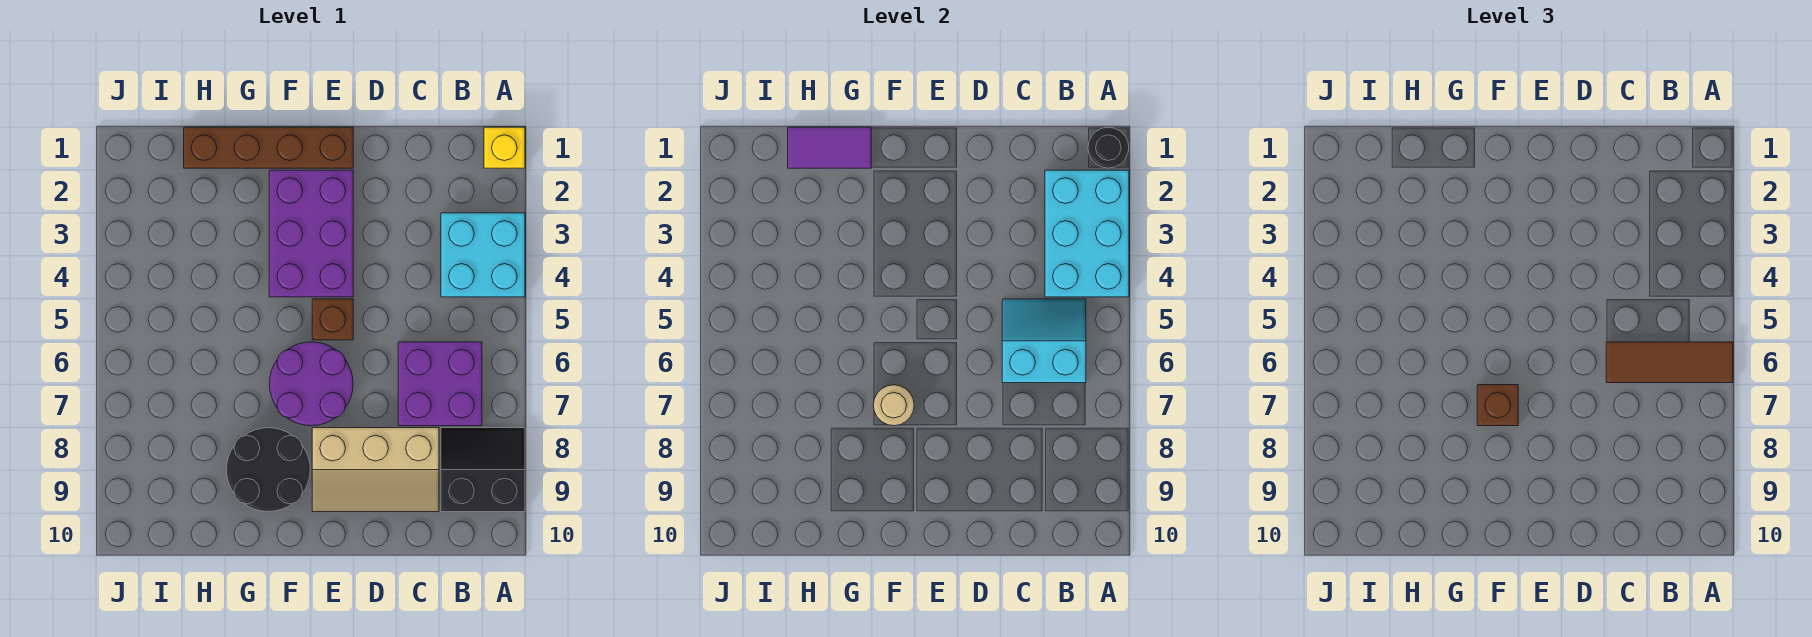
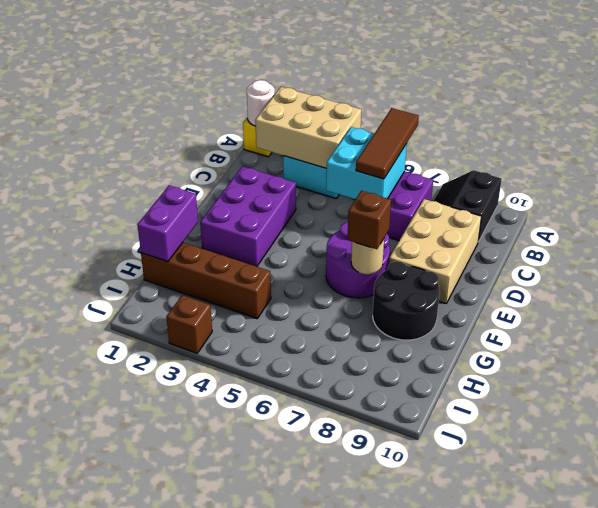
black 1x1 round brick [1088,127,1129,168] -> white 1x1 round brick [247,80,275,126]
cyan 2x3 brick [1045,170,1129,297] -> tan 2x3 brick [255,87,361,168]
cyan 2x2 slope [1002,299,1086,383] -> cyan 2x2 brick [326,127,407,199]
tan 2x3 slope [312,428,439,512] -> tan 2x3 brick [389,199,482,303]
brown 1x4 brick [184,127,353,168] -> brown 1x4 brick turned to [141,242,271,319]
purple 2x3 brick [269,170,353,297] -> purple 2x3 brick turned to [200,166,296,267]
brown 1x1 brick [312,299,353,340] -> brown 1x1 brick moved to [166,295,212,353]
purple 1x2 tile [788,127,871,168] -> purple 1x2 brick [137,185,198,262]

